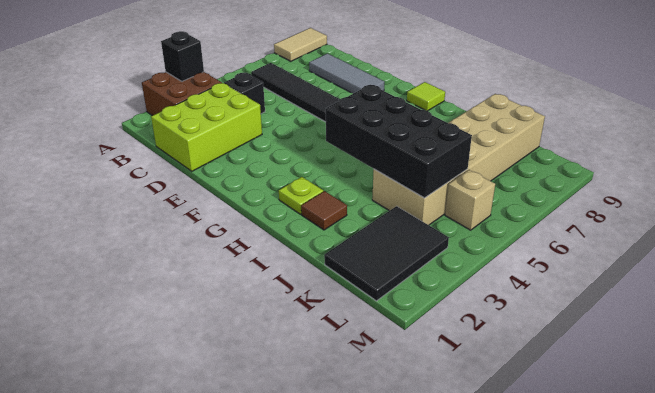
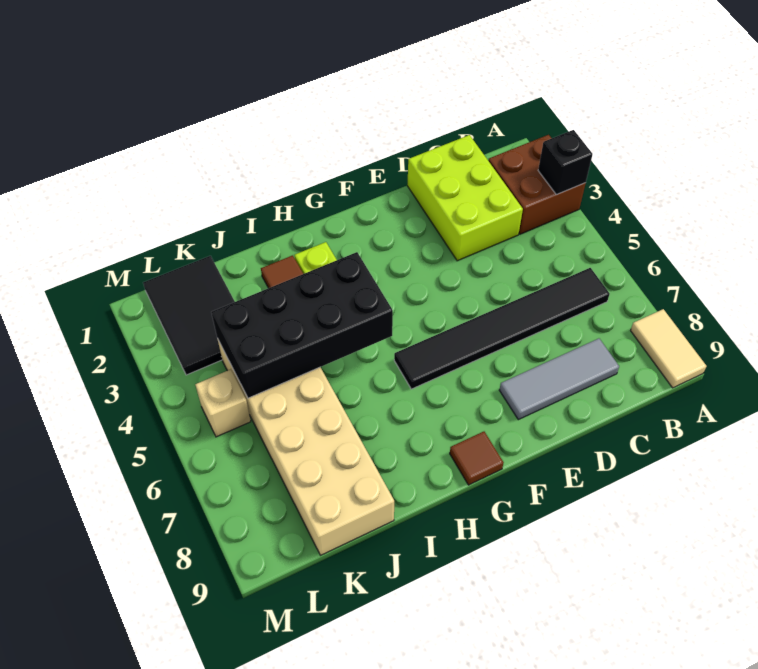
black 1x1 brick [224,73,265,114] -> none
lime 1x1 tile [407,82,445,111] -> brown 1x1 tile [450,432,504,485]

